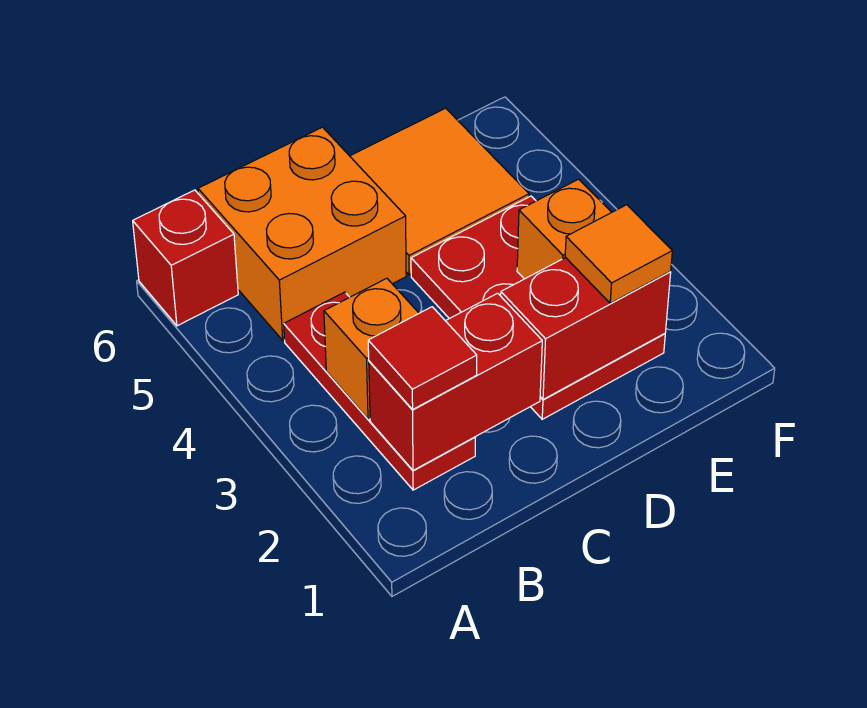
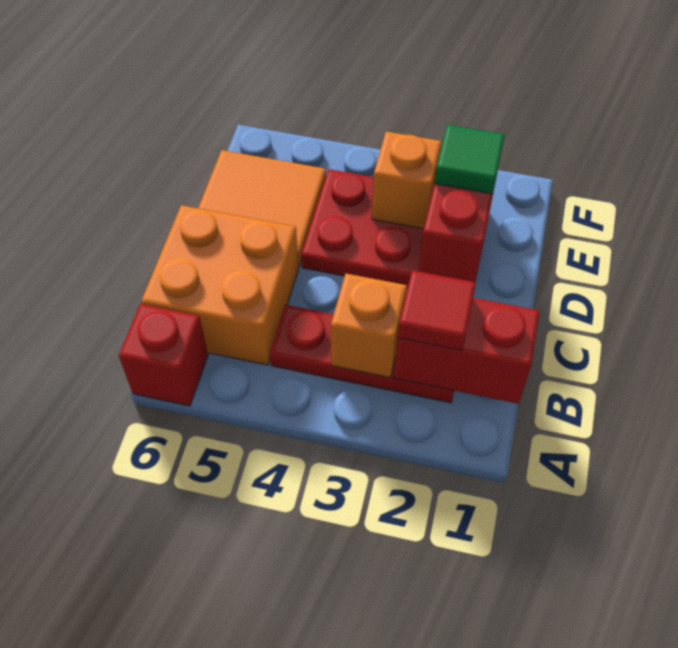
red 1x2 brick [369,293,542,470] -> red 1x2 brick turned to [394,298,540,404]
orange 1x1 tile [565,205,672,303] -> green 1x1 tile [434,125,505,194]

